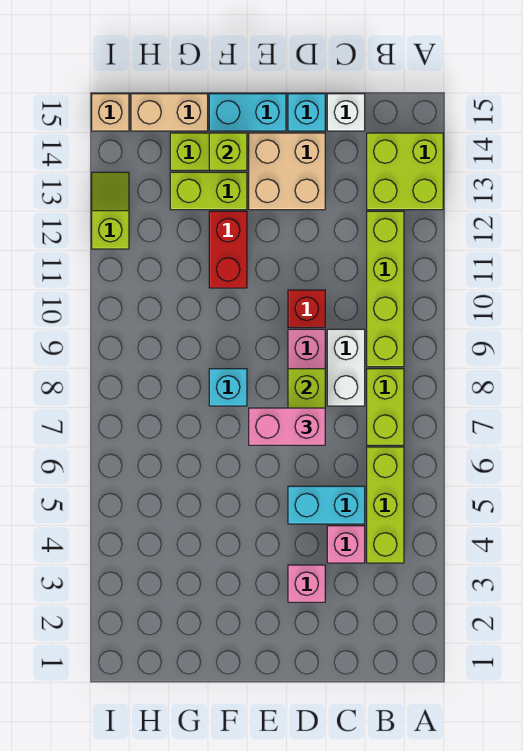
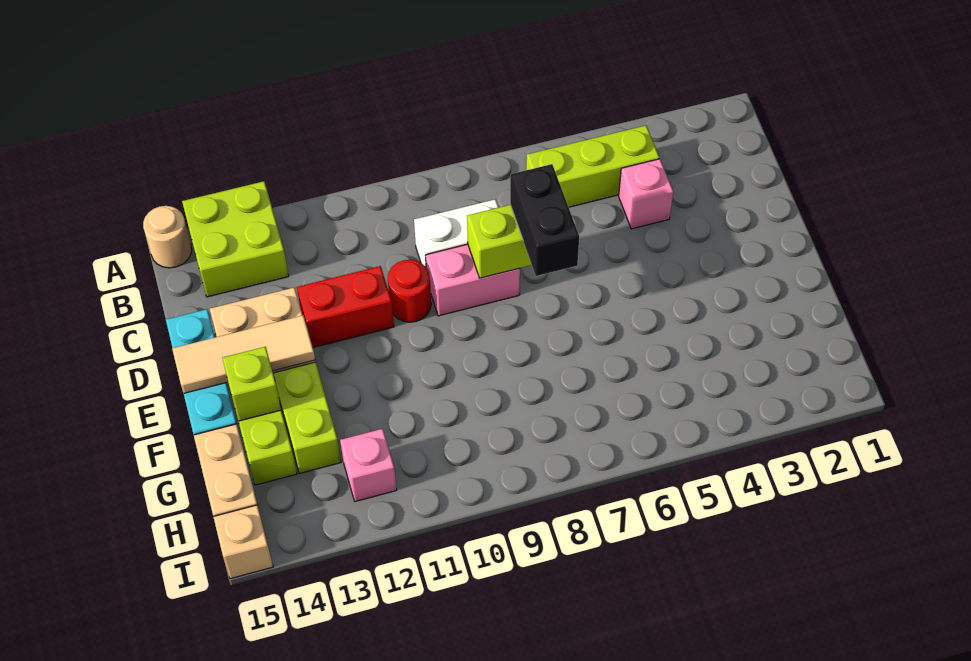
none -> tan 1x1 round brick [143,206,192,268]
lime 1x2 brick [367,369,404,445] -> none
lime 1x4 brick [367,211,404,367] -> none
cyan 1x2 brick [288,486,365,524] -> none
white 1x1 brick [327,94,365,131] -> none
pink 1x1 brick [288,565,325,602] -> pink 1x1 brick moved to [340,429,397,502]
pink 1x2 brick [249,408,325,445] -> black 1x2 brick [510,164,579,276]
red 1x1 brick [288,290,325,327] -> red 1x1 round brick [388,260,431,322]
none -> tan 1x3 tile [172,315,315,393]
cyan 1x1 brick [209,369,247,406] -> none
red 1x2 brick [209,211,247,288] -> red 1x2 brick moved to [297,266,394,348]
lime 1x2 slope [92,172,129,249] -> none

